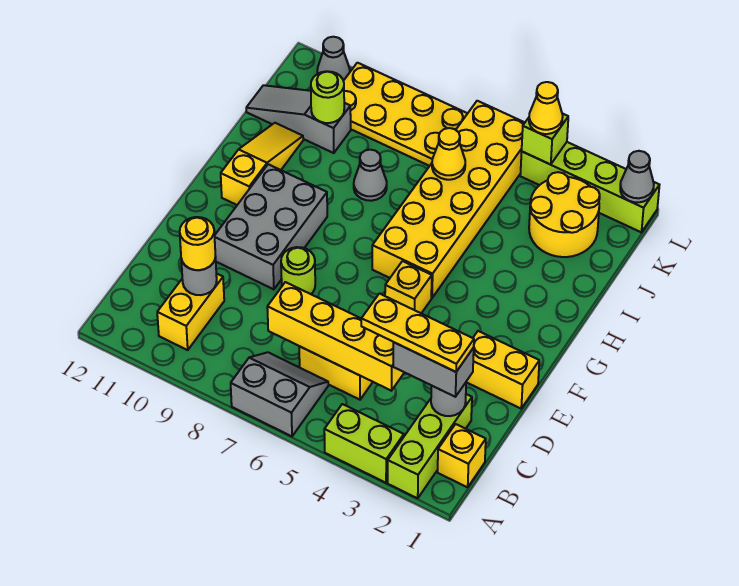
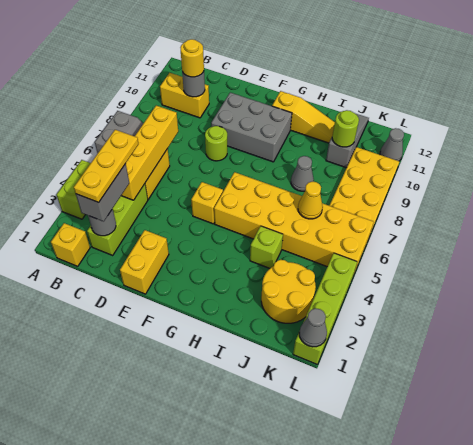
lime 1x3 brick [388,394,472,498] -> lime 1x3 brick turned to [87,184,148,255]
lime 1x1 brick [522,113,568,164] -> lime 1x1 brick moved to [250,226,283,268]
yellow 1x1 cone [529,82,563,134] -> none

